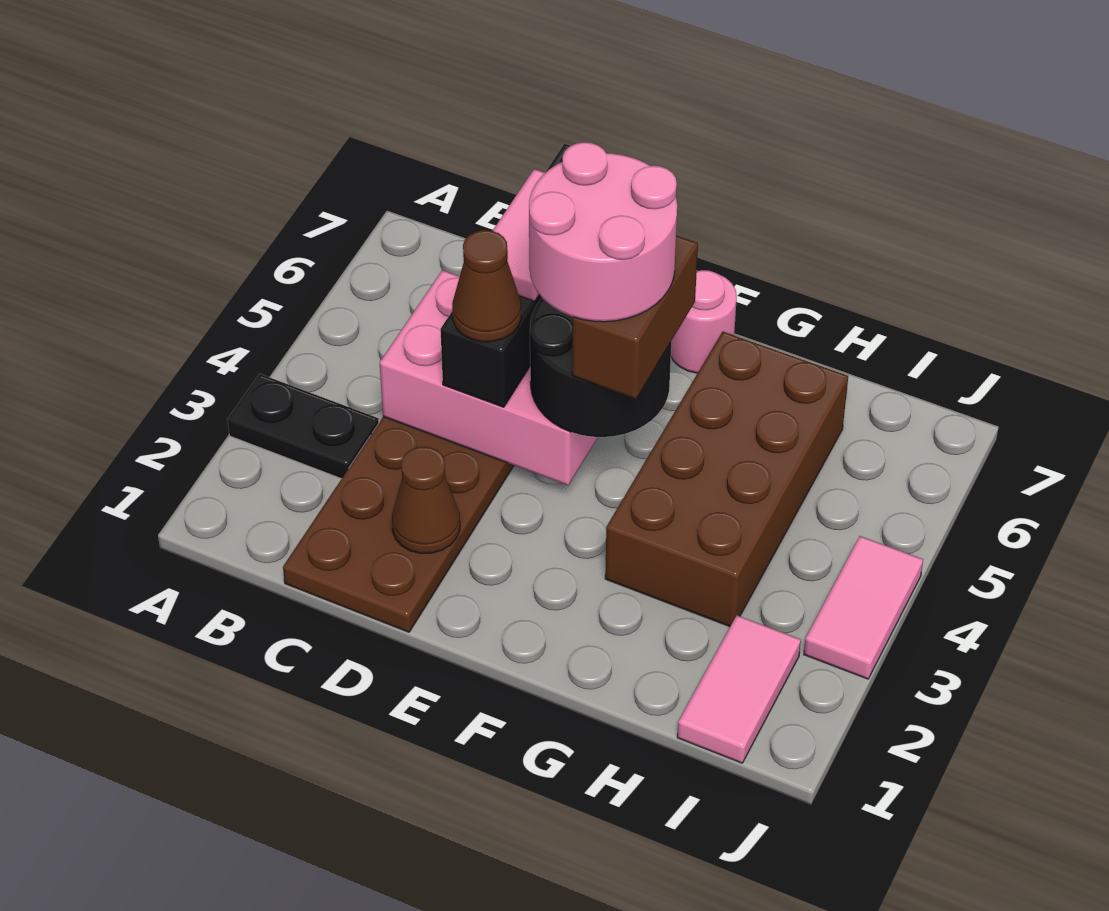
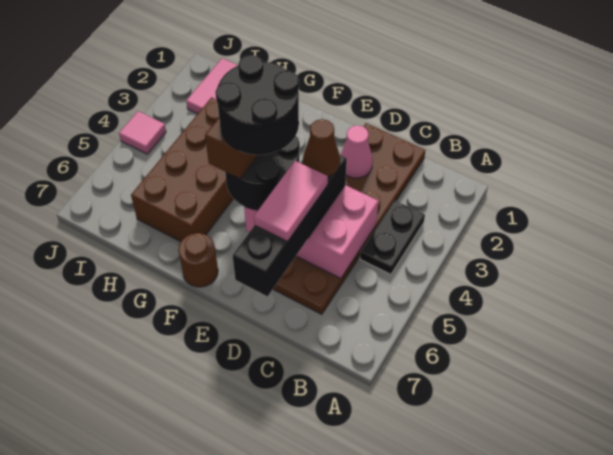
black 1x2 plate [227,374,379,479] -> black 1x2 plate turned to [360,201,425,274]
brown 1x1 cone [392,447,460,553] -> pink 1x1 cone [341,125,373,178]
pink 2x2 round brick [529,142,677,322] -> black 2x2 round brick [215,55,299,155]
pink 1x1 round brick [671,270,737,373] -> brown 1x1 round brick [178,233,218,287]
pink 1x2 tile [804,536,923,679] -> pink 1x1 tile [119,111,166,154]

